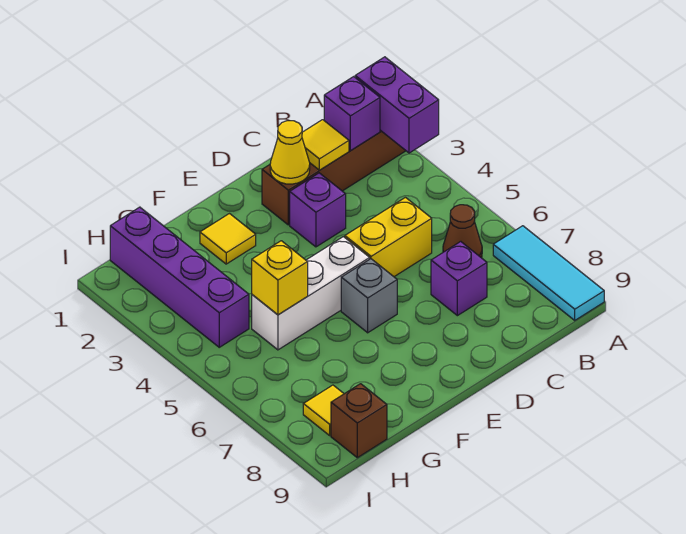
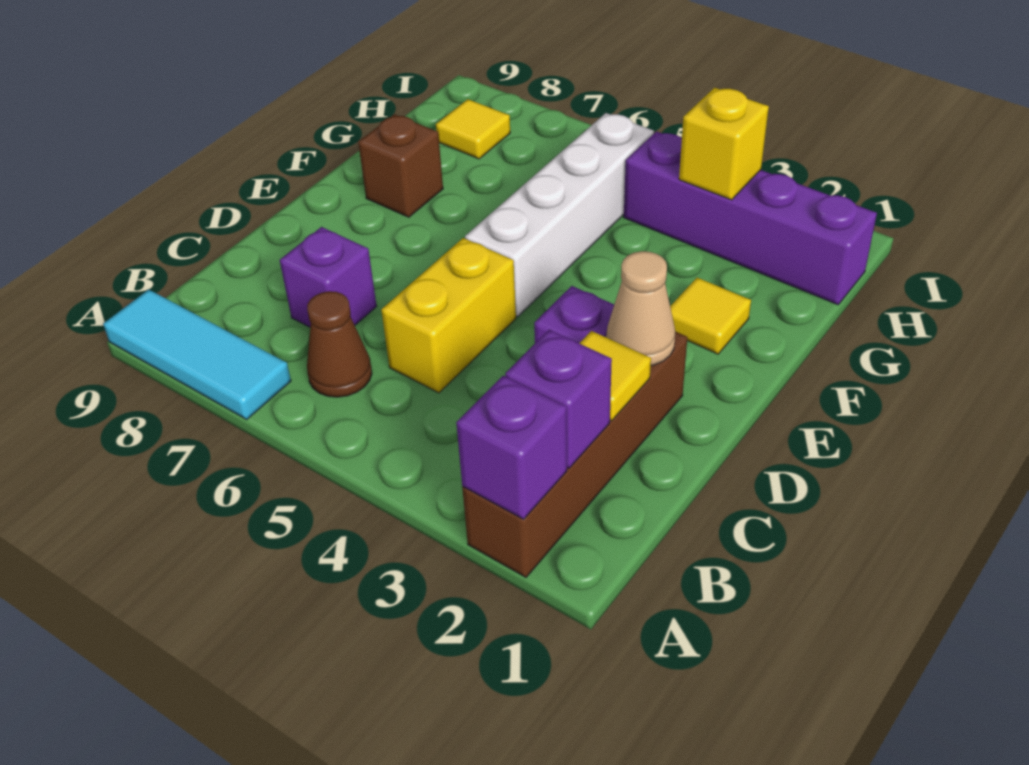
purple 1x2 brick [355,57,439,153] -> purple 1x1 brick [456,376,567,519]
yellow 1x1 cone [270,121,310,184] -> tan 1x1 cone [606,251,675,365]
white 1x3 brick [252,237,370,350] -> white 1x4 brick [465,113,654,317]
grey 1x1 brick [341,259,397,333] -> none
yellow 1x1 brick [252,241,308,315] -> yellow 1x1 brick moved to [679,88,769,200]
brown 1x1 brick [331,384,387,458] -> brown 1x1 brick moved to [358,114,443,217]

